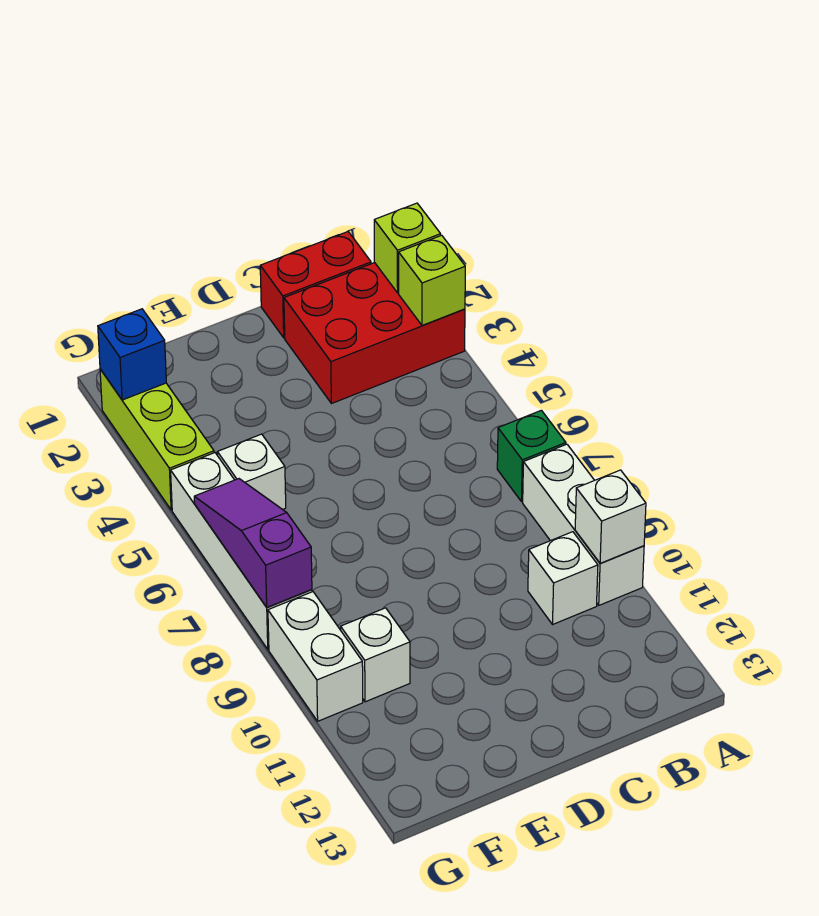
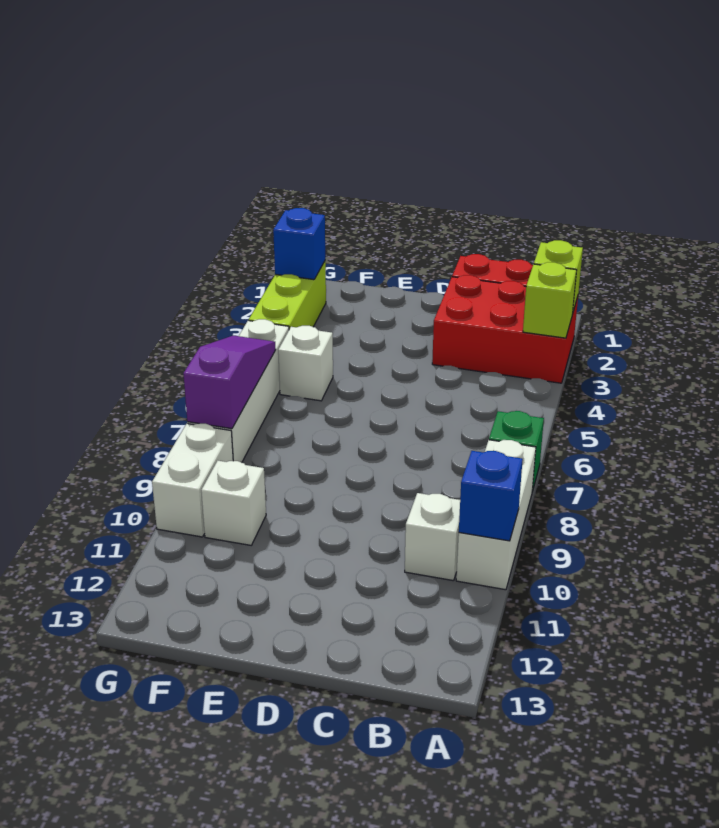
white 1x1 brick [575,470,646,563] -> blue 1x1 brick [459,451,523,541]

